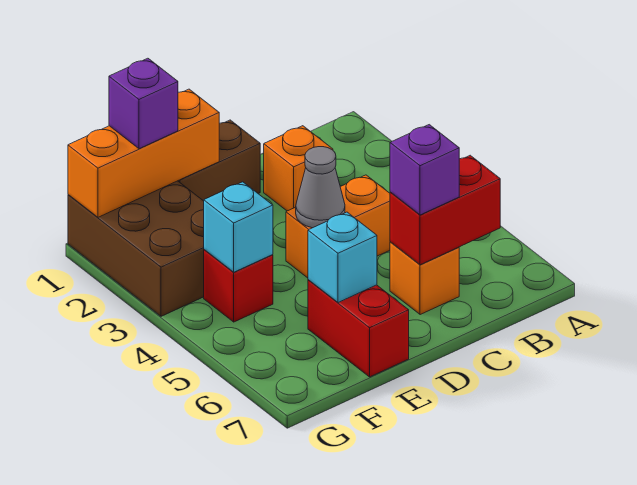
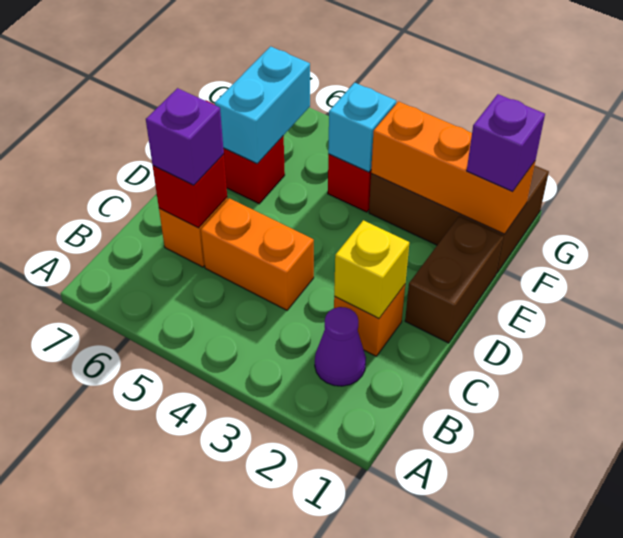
none -> purple 1x1 cone [315,307,366,386]
red 1x2 brick [390,155,500,265] -> red 1x1 brick [153,154,227,228]
none -> yellow 1x1 brick [334,220,409,319]
orange 1x2 brick [286,175,390,278] -> orange 1x2 brick turned to [201,198,314,310]
grey 1x1 cone [296,147,345,228] -> none
orange 1x3 brick [68,89,219,217] -> orange 1x3 brick turned to [371,101,535,234]
cyan 1x1 brick [308,212,377,303] -> cyan 1x2 brick [215,46,310,163]

